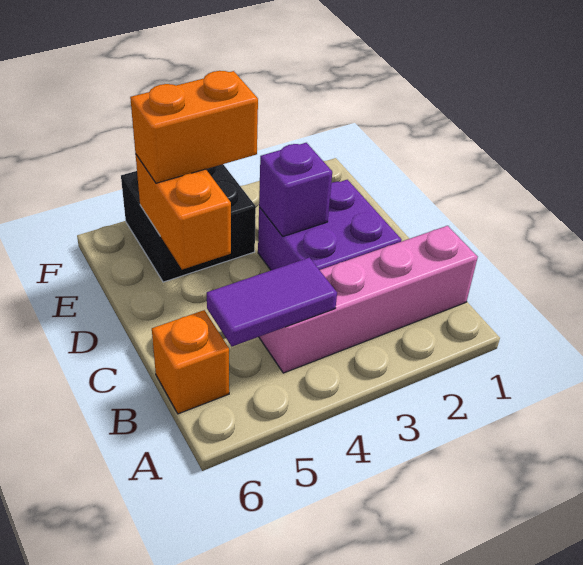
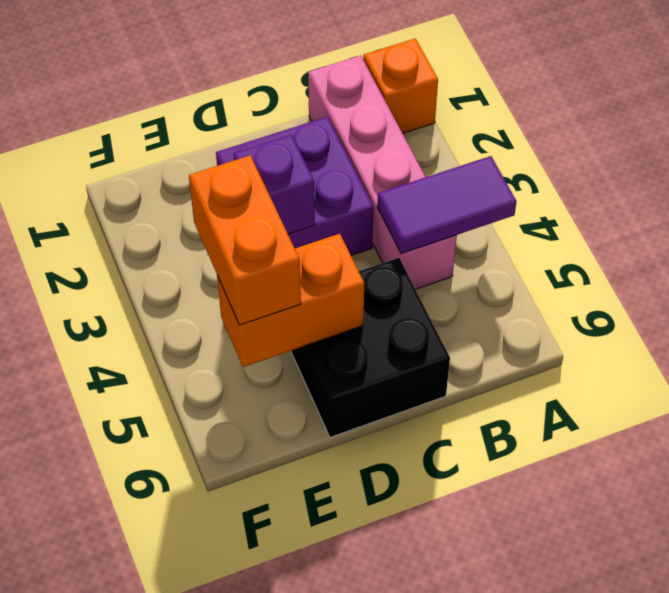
purple 1x2 tile [207,257,337,346] -> purple 1x2 tile turned to [377,156,517,254]
orange 1x1 brick [152,310,229,414] -> orange 1x1 brick moved to [363,39,438,133]
black 2x2 brick [121,164,256,282] -> black 2x2 brick moved to [291,258,450,437]

